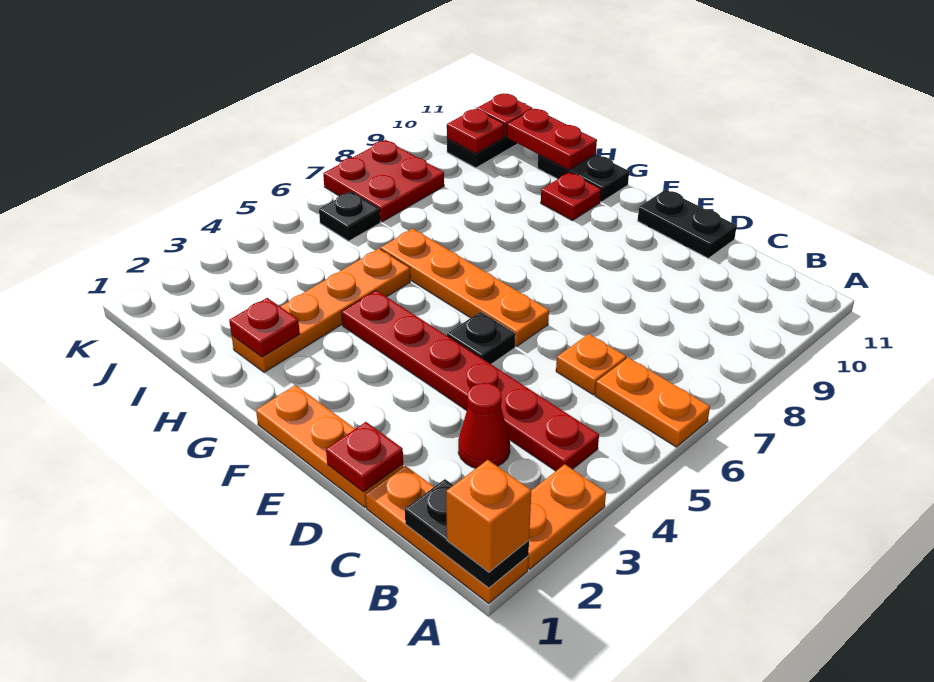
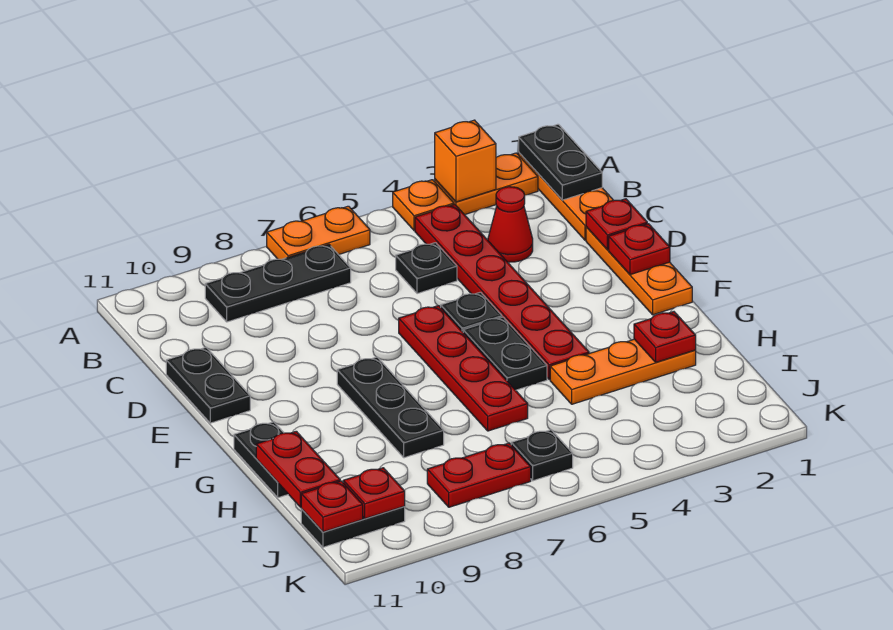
orange 1x1 brick [446,460,531,572] -> orange 1x1 brick moved to [435,120,496,202]
orange 1x2 plate [595,357,710,447] -> orange 1x2 plate turned to [267,206,370,259]
none -> black 1x3 plate [205,245,351,322]
none -> black 1x1 plate [396,243,457,294]
orange 1x1 plate [556,334,626,395] -> orange 1x1 plate moved to [393,180,454,231]
orange 1x4 plate [381,229,549,347] -> red 1x4 plate [399,306,528,431]
none -> black 1x2 plate [463,317,547,390]
none -> black 1x3 plate [337,357,444,458]
red 1x1 plate [541,172,601,221] -> red 1x1 plate moved to [609,224,670,275]
orange 1x4 plate [232,249,410,372] -> orange 1x3 plate [550,339,696,404]
red 2x2 plate [323,140,444,222] -> red 1x2 plate [427,443,531,507]

